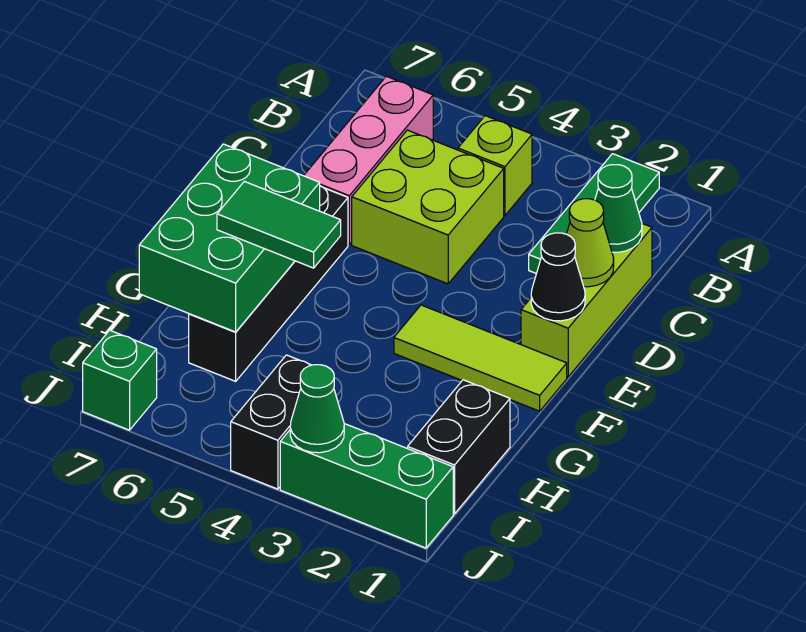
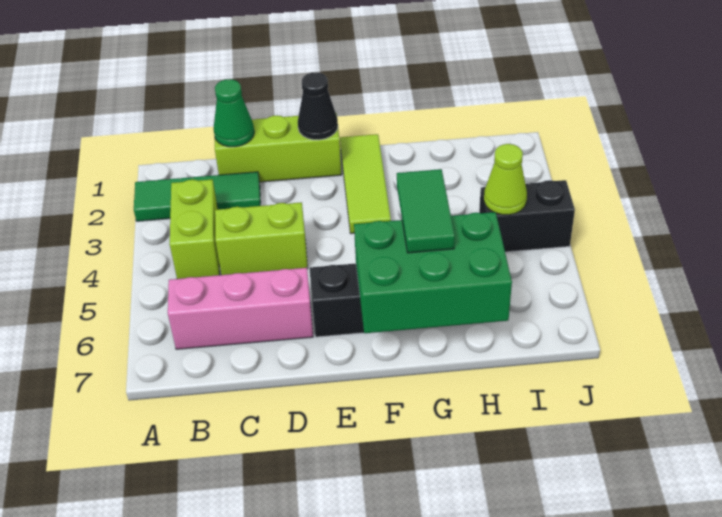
lime 1x1 brick [458,116,532,215] -> lime 1x2 brick [170,179,220,279]
lime 2x2 brick [352,130,504,284] -> lime 1x2 brick [215,202,308,275]
lime 1x1 cone [567,199,614,287] -> lime 1x1 cone moved to [484,144,527,215]
black 1x2 brick [408,380,510,514] -> none
green 1x3 brick [280,424,453,548] -> none
green 1x1 cone [290,365,344,453] -> none
green 1x1 brick [83,330,157,430] -> none

